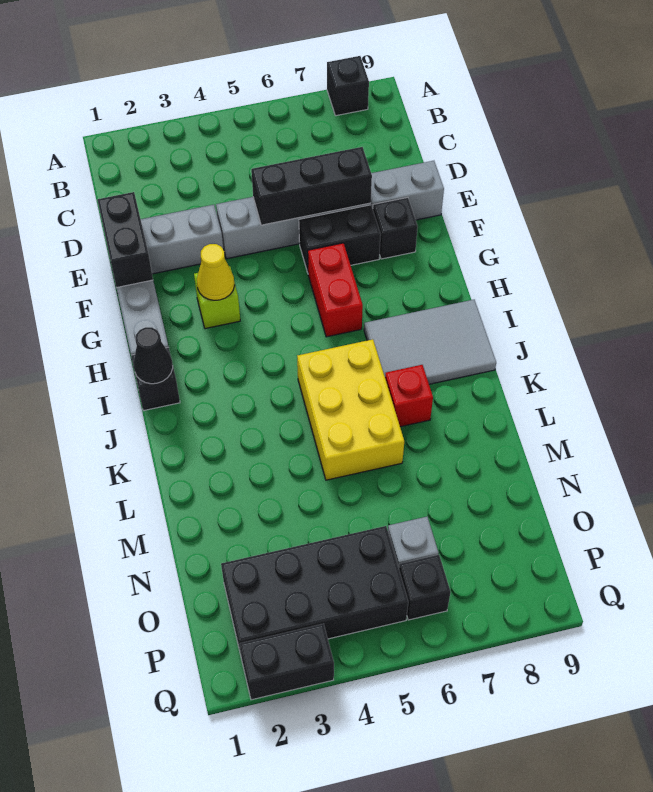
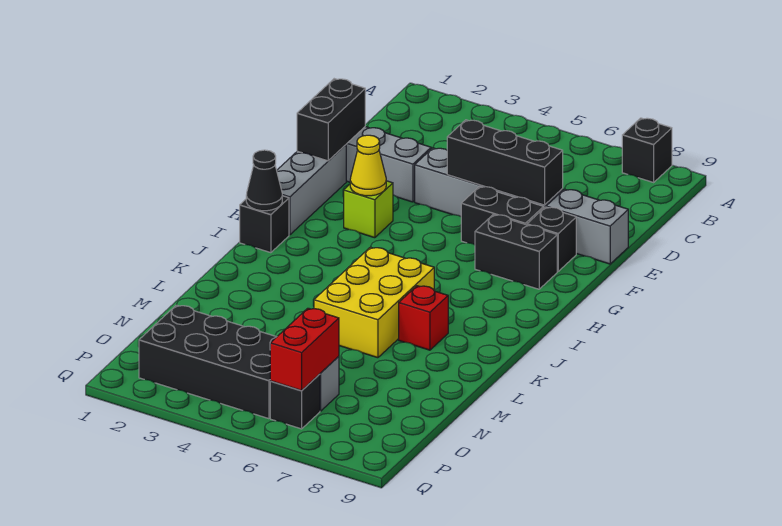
red 1x2 brick [308,243,363,337] -> red 1x2 brick moved to [270,308,339,391]
grey 2x3 tile [364,300,496,384] -> none
black 1x2 brick [240,624,334,700] -> black 1x2 brick moved to [475,214,557,289]

